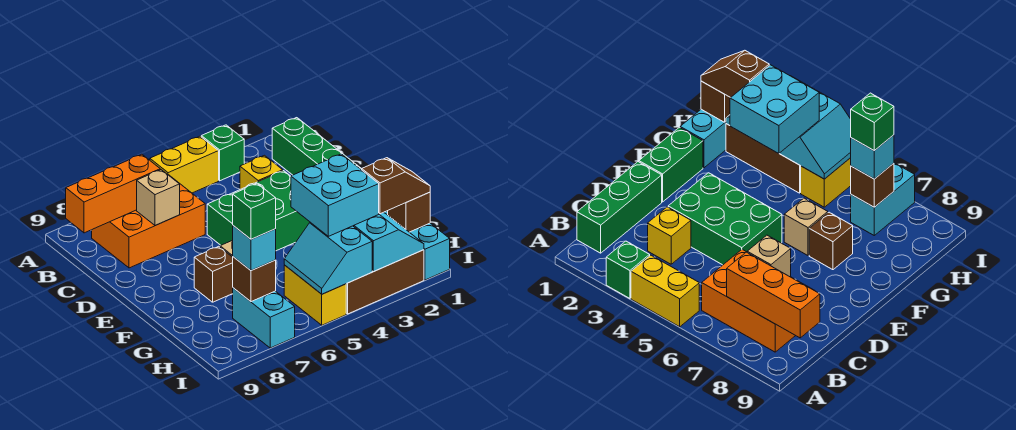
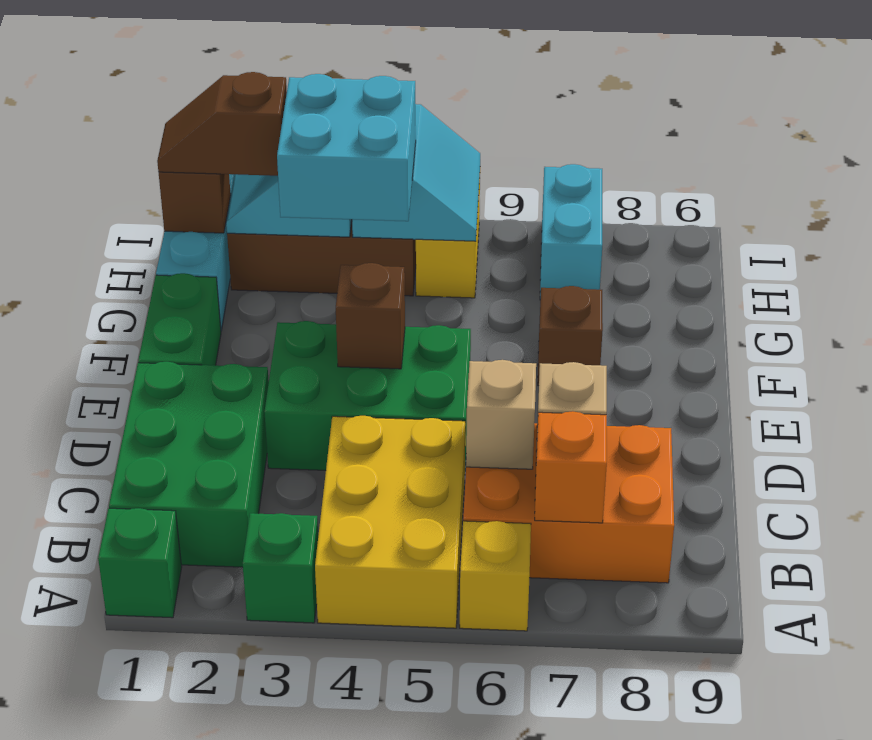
yellow 1x2 brick [150,136,219,193] -> yellow 2x3 brick [315,416,465,628]
green 1x3 brick [272,118,353,175] -> green 2x3 brick [109,362,269,567]
orange 1x3 brick [66,154,160,233] -> orange 1x1 brick [535,411,607,523]
yellow 1x1 brick [240,155,283,189] -> yellow 1x1 brick moved to [460,521,531,631]
tan 1x1 brick [784,198,828,255] -> tan 1x1 brick moved to [466,360,536,469]
brown 1x1 brick [233,257,276,302] -> brown 1x1 brick moved to [336,263,405,369]
cyan 1x1 brick [233,226,276,271] -> none
green 1x1 brick [233,183,276,239] -> green 1x1 brick moved to [98,508,182,618]

